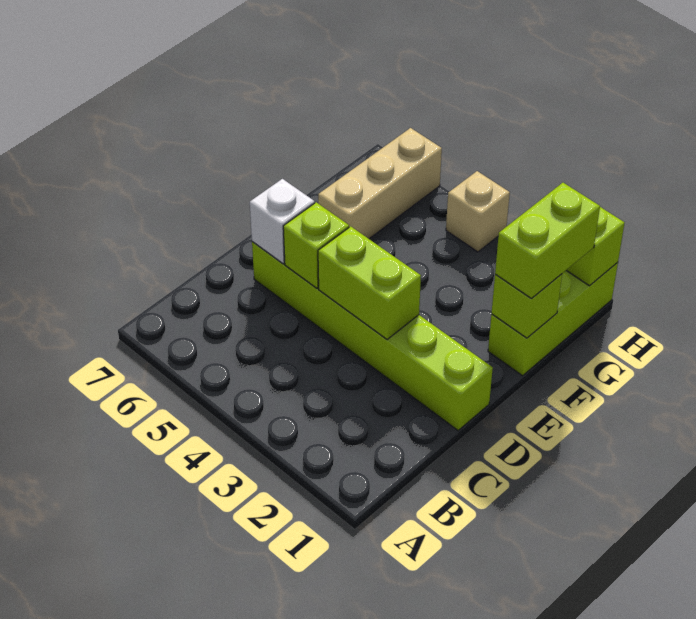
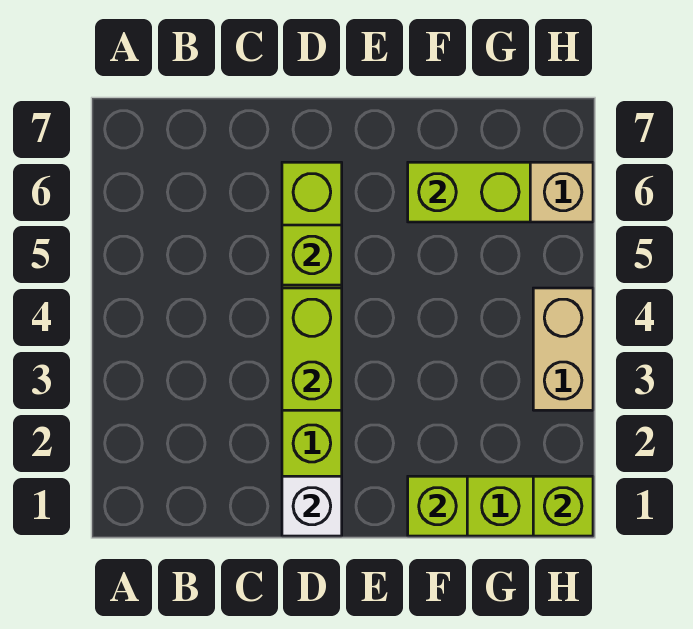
white 1x1 brick [250,179,315,264] -> white 1x1 brick moved to [282,476,342,536]
lime 1x2 brick [495,183,600,298] -> lime 1x2 brick moved to [408,162,530,222]
tan 1x1 brick [446,171,510,252] -> tan 1x2 brick [533,288,593,410]

